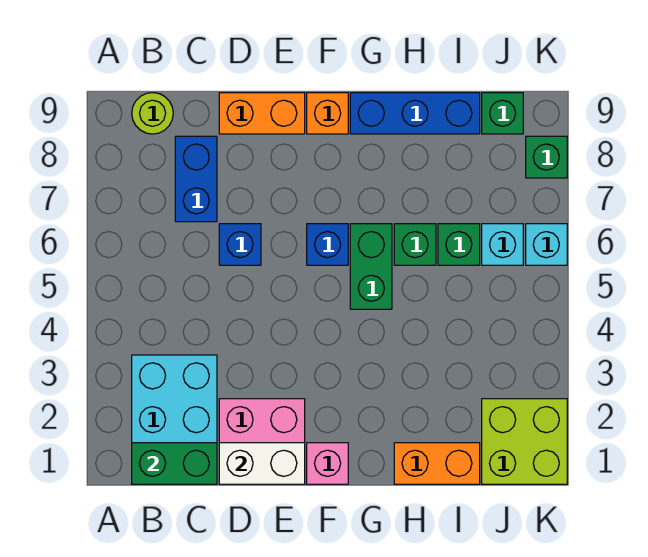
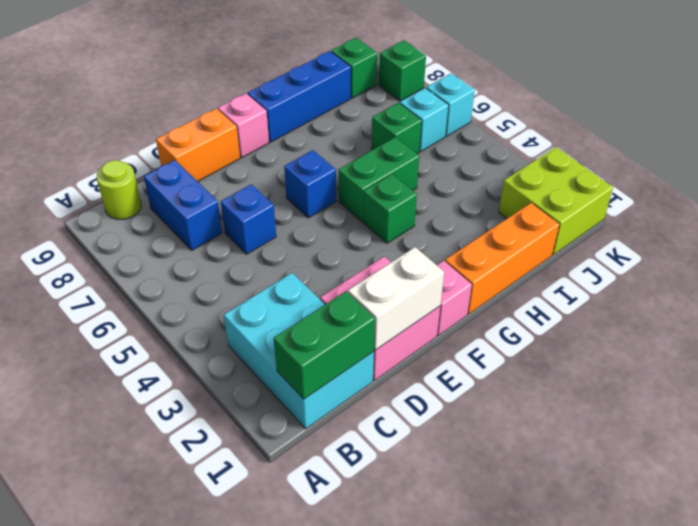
orange 1x1 brick [307,93,348,134] -> pink 1x1 brick [218,94,269,157]
green 1x2 brick [350,224,392,309] -> green 1x2 brick turned to [339,137,419,221]
orange 1x2 brick [394,443,480,484] -> orange 1x3 brick [445,203,560,314]
green 1x1 brick [394,224,436,265] -> green 1x1 brick moved to [363,174,417,243]

